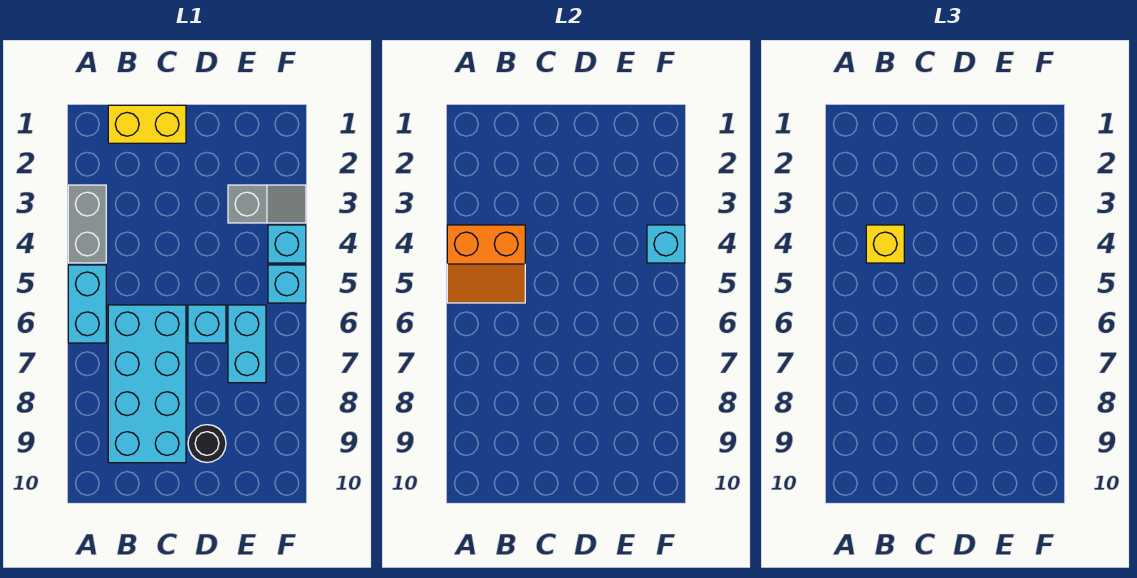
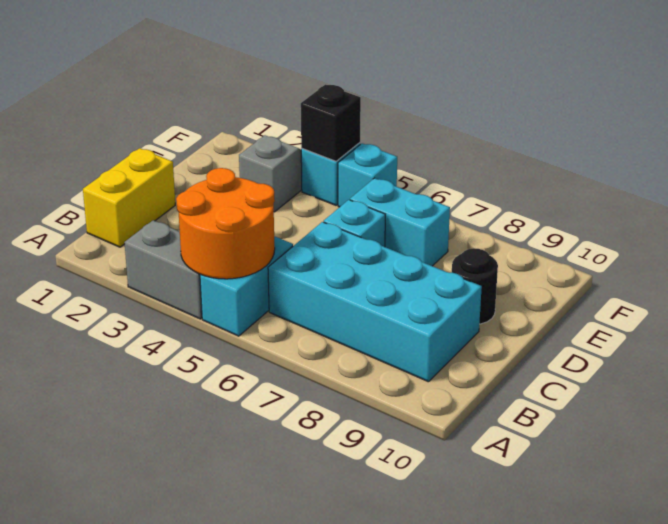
orange 2x2 slope [447,225,525,303] -> orange 2x2 round brick [176,168,275,279]
cyan 1x2 brick [68,265,106,343] -> cyan 1x2 brick turned to [200,236,293,336]
yellow 1x1 brick [866,225,904,263] -> none
cyan 1x1 brick [647,225,685,263] -> black 1x1 brick [301,85,361,161]

